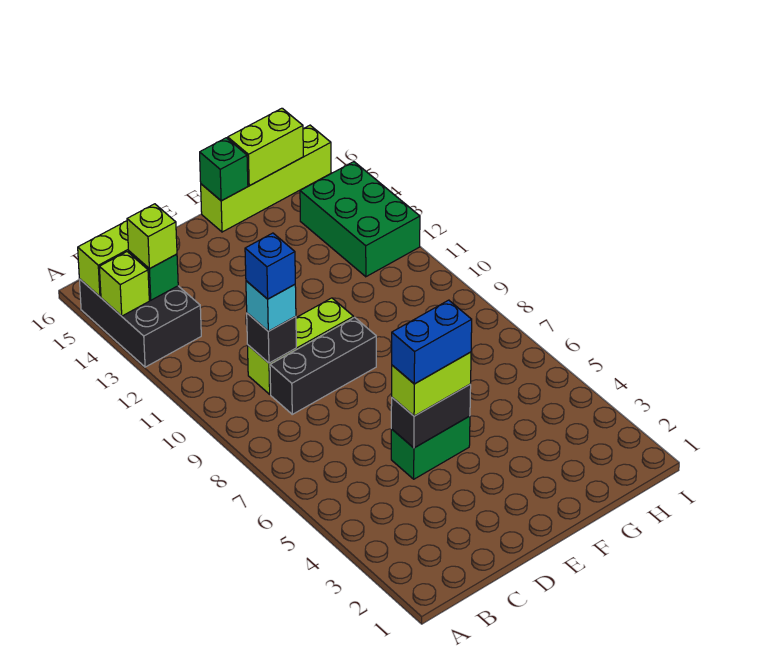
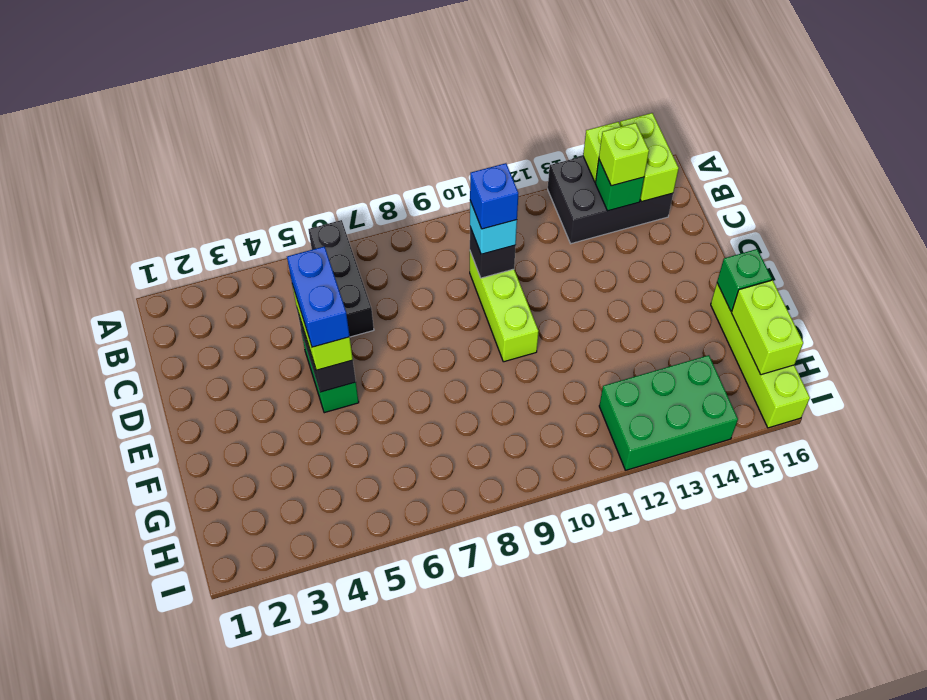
black 1x3 brick [270,317,376,414] -> black 1x3 brick moved to [308,220,374,337]

